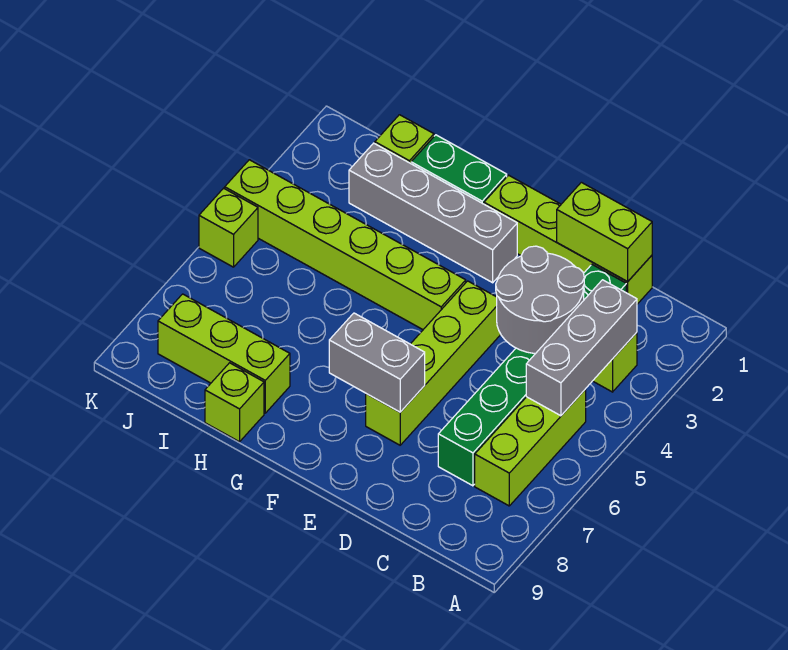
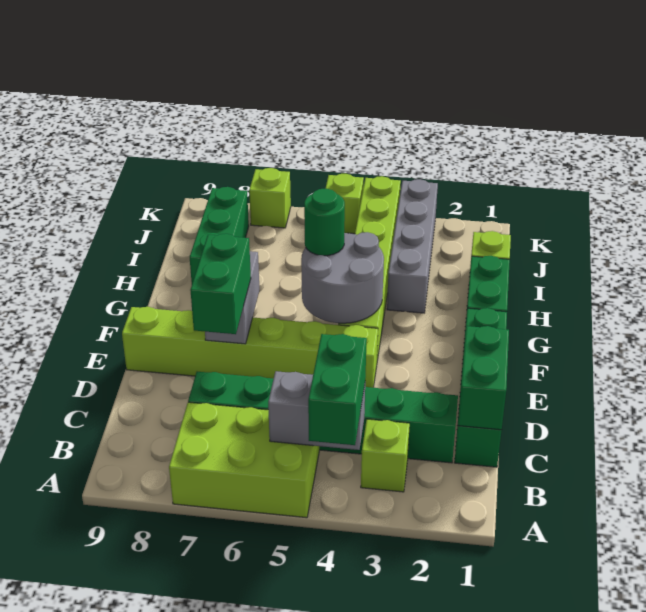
none -> green 1x2 brick [308,334,367,445]
grey 1x3 brick [526,280,637,416] -> grey 1x2 brick [268,371,365,450]
lime 1x3 brick [475,389,586,506] -> lime 2x3 brick [169,402,319,518]
lime 1x4 brick [484,175,652,304] -> green 1x4 brick [454,308,507,467]
lime 1x2 brick [557,182,652,282] -> green 1x2 brick [458,326,509,430]
grey 2x2 round brick [496,246,584,354] -> grey 2x2 round brick moved to [301,232,384,323]
none -> green 1x2 brick [190,234,251,334]
lime 1x4 brick [366,281,501,445] -> lime 1x6 brick [122,307,378,388]
grey 1x4 brick [349,143,517,283] -> grey 1x4 brick moved to [387,179,438,313]
none -> green 1x1 round brick [304,188,345,256]
lime 1x3 brick [158,294,290,413] -> green 1x3 brick [190,187,249,283]
lime 1x1 brick [205,363,264,442] -> lime 1x1 brick moved to [249,168,291,228]

